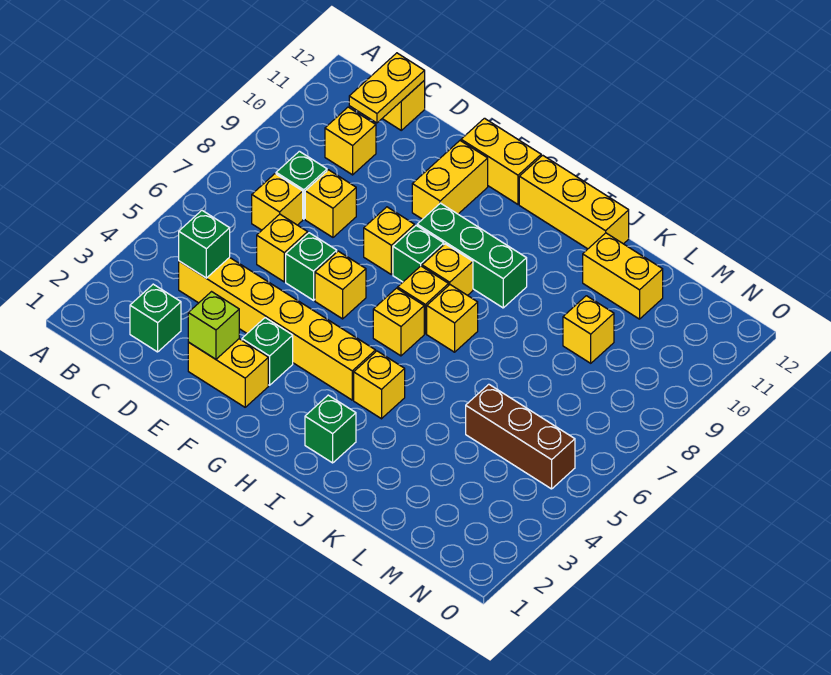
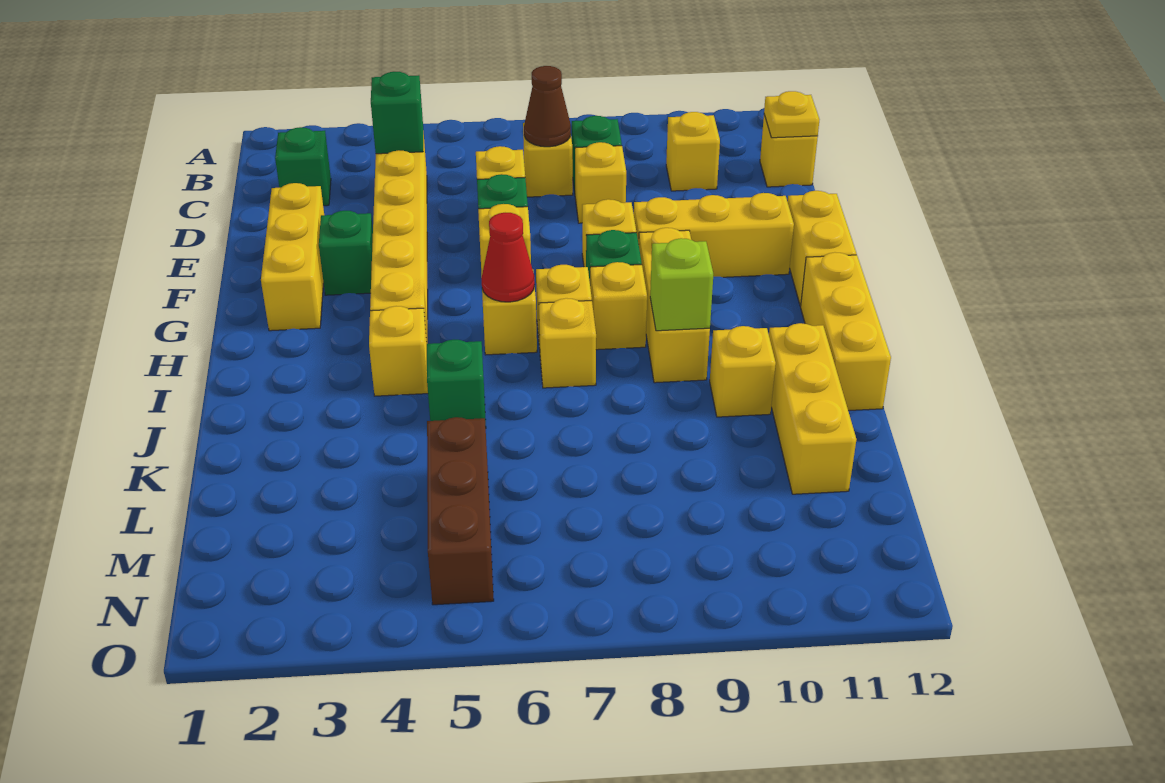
none -> brown 1x1 cone [524,66,571,147]
yellow 1x2 plate [349,53,425,123] -> yellow 1x1 plate [764,91,820,138]
yellow 1x2 brick [188,339,268,407] -> yellow 1x3 brick [261,183,324,331]
lime 1x1 brick [188,292,239,359] -> lime 1x1 brick moved to [650,238,713,331]
yellow 1x2 brick [412,141,488,219] -> yellow 1x3 brick [634,193,794,277]
green 1x3 brick [417,203,527,308] -> yellow 1x3 brick [639,228,710,383]
none -> red 1x1 cone [481,213,535,302]
green 1x1 brick [305,395,356,463] -> green 1x1 brick moved to [427,340,486,427]
yellow 1x2 brick [583,233,663,319] -> yellow 1x3 brick [769,323,856,494]
yellow 1x1 brick [563,296,614,363] -> yellow 1x1 brick moved to [710,326,776,417]

